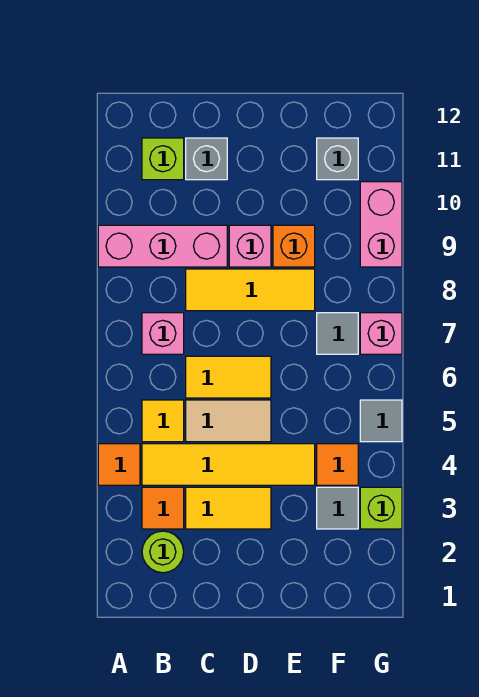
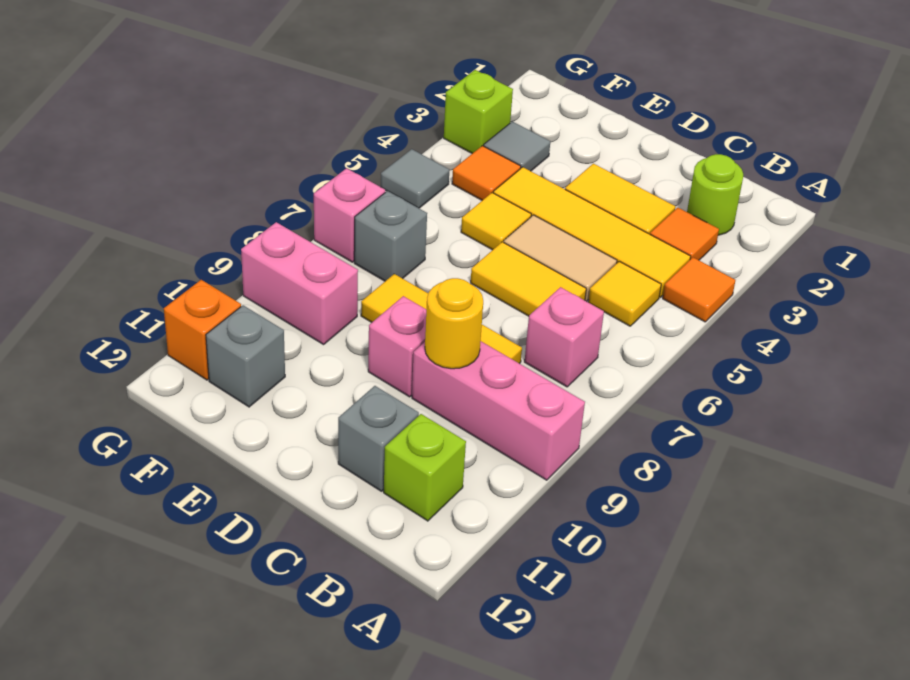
none -> yellow 1x1 round brick [425,278,483,369]
none -> yellow 1x1 tile [461,193,531,250]
orange 1x1 brick [273,225,315,267] -> orange 1x1 brick moved to [164,280,241,380]
grey 1x1 tile [317,313,358,354] -> grey 1x1 brick [354,191,427,281]
pink 1x2 brick [360,182,402,267] -> pink 1x2 brick turned to [241,222,358,345]

